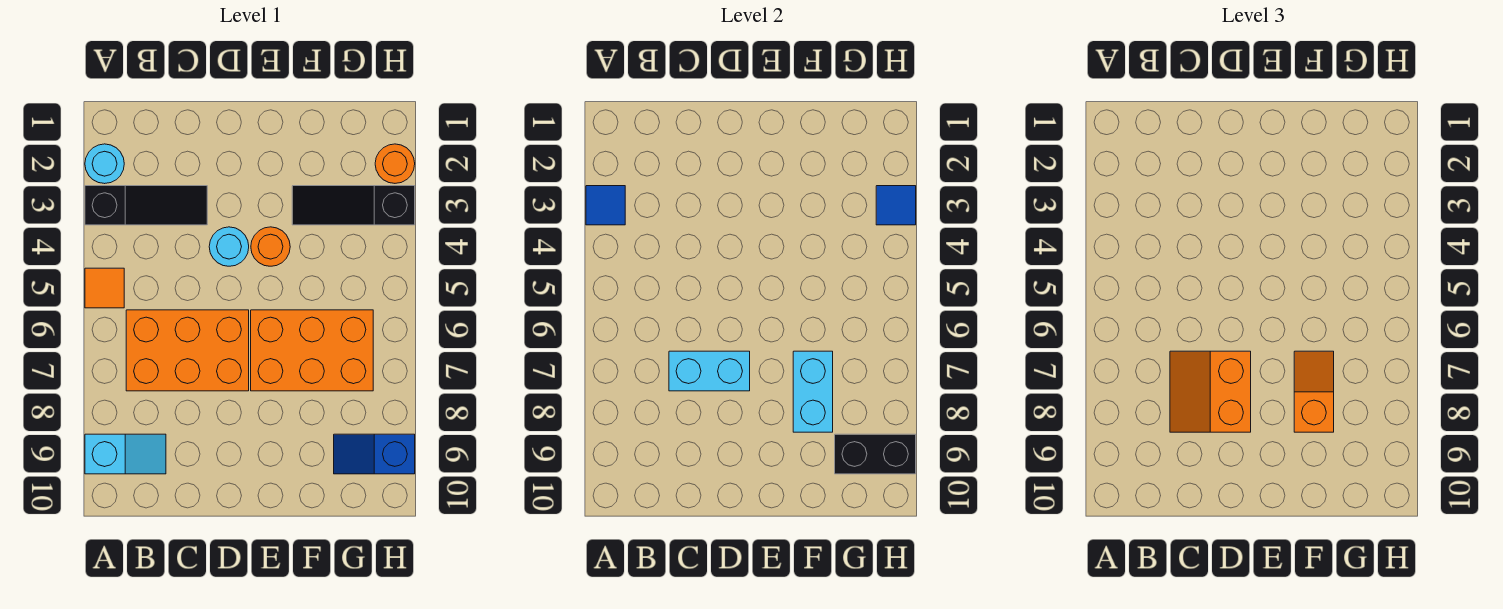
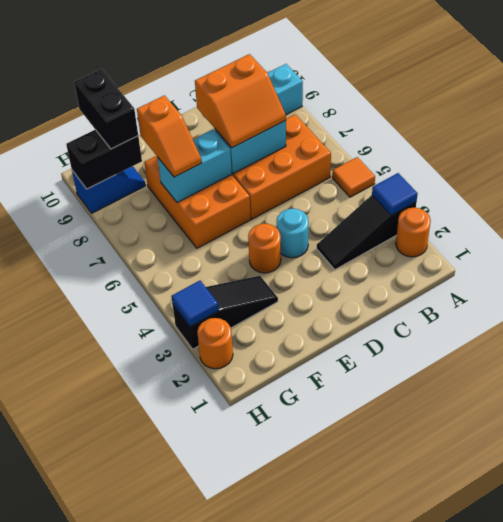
cyan 1x1 round brick [85,144,124,184] -> orange 1x1 round brick [396,208,431,257]
orange 2x2 slope [1170,351,1251,432] -> orange 2x2 slope turned to [195,54,286,148]
orange 2x3 brick [251,310,373,391] -> orange 2x3 brick turned to [144,135,251,248]
cyan 1x2 brick [793,351,833,432] -> cyan 1x2 brick turned to [158,129,232,202]
none -> black 1x2 brick [74,69,138,149]

